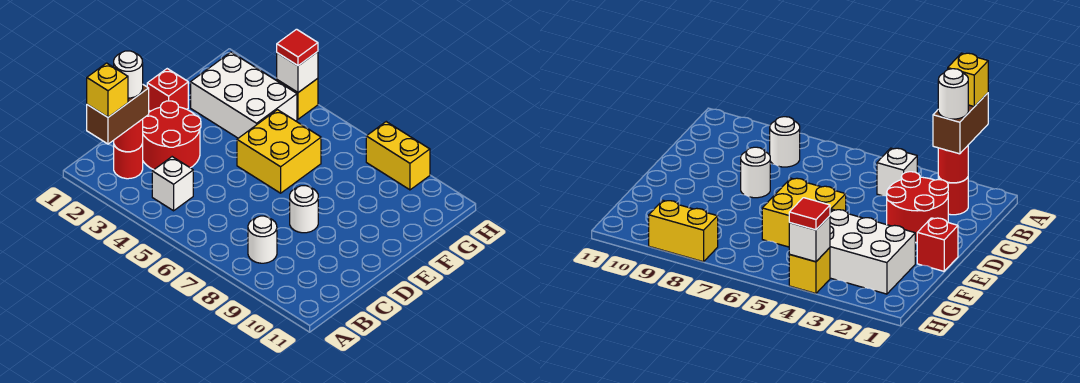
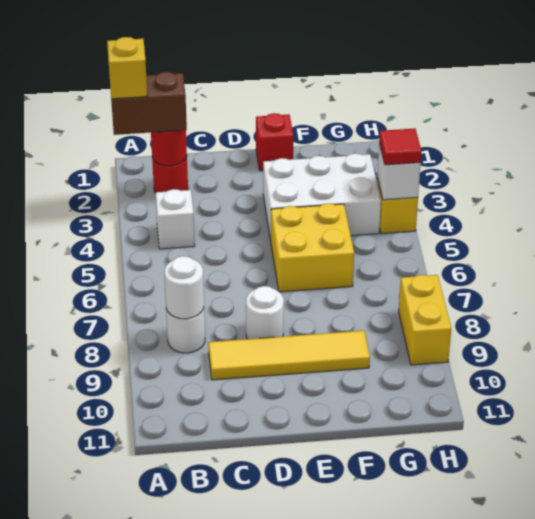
white 1x1 round brick [114,51,143,98] -> white 1x1 round brick moved to [164,256,204,319]
red 2x2 round brick [142,101,201,170] -> none
none -> yellow 1x4 tile [208,331,370,380]
white 2x3 brick [191,52,297,138] -> white 2x3 brick turned to [263,153,381,240]

